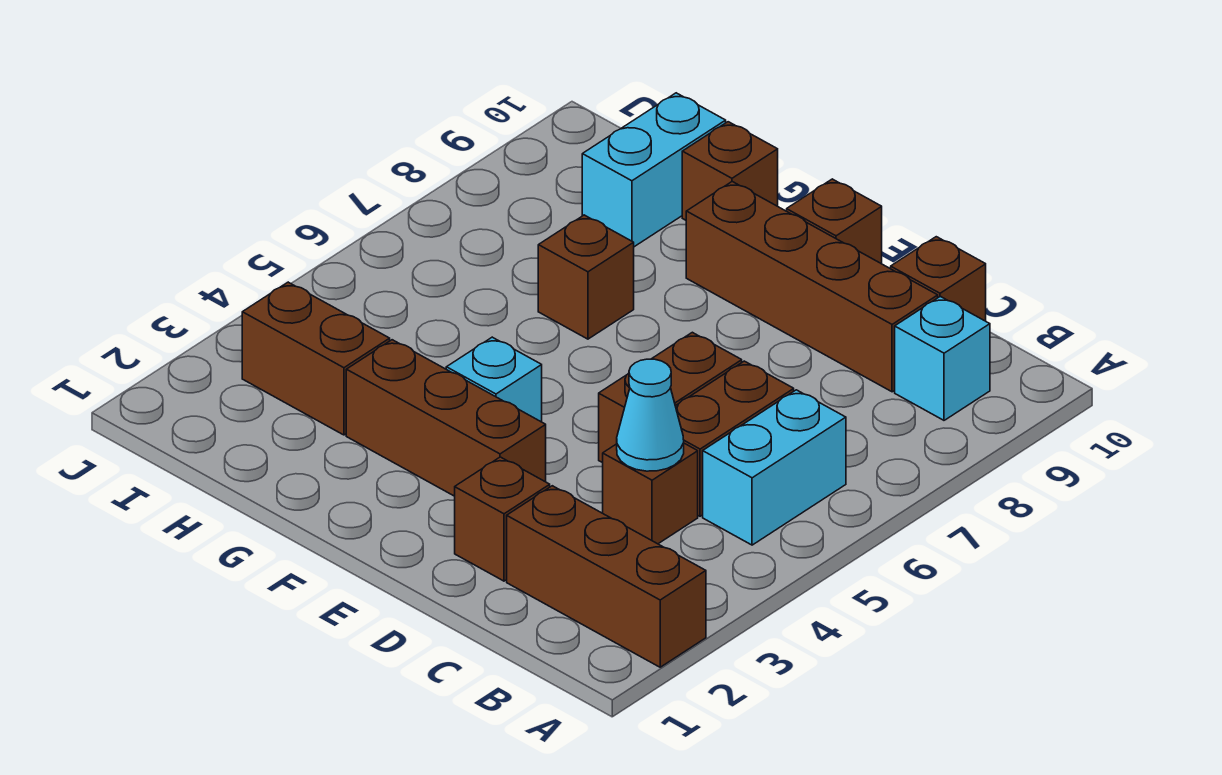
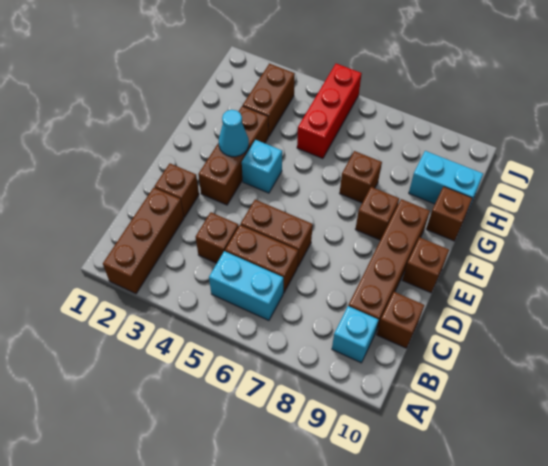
cyan 1x1 cone [617,359,684,471] -> cyan 1x1 cone moved to [219,110,249,157]
none -> brown 1x1 brick [355,187,399,240]
none -> red 1x3 brick [297,64,362,159]

